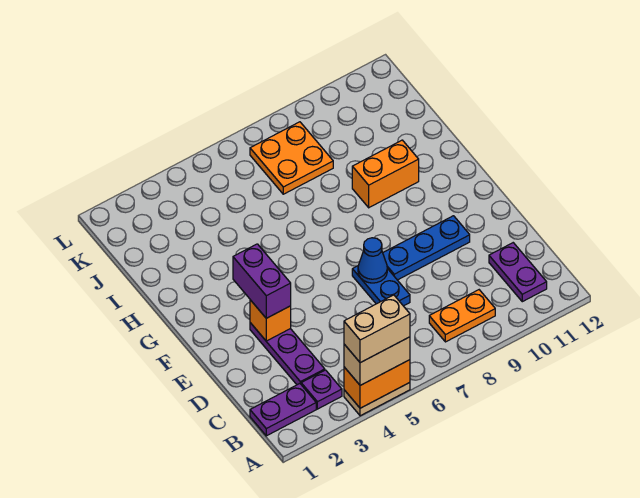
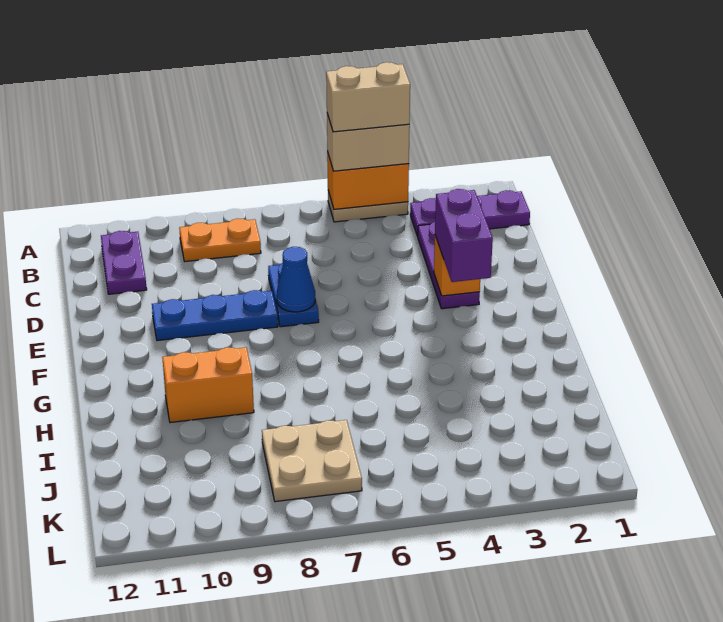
orange 2x2 plate [250,122,333,194] -> tan 2x2 plate [262,420,362,502]

